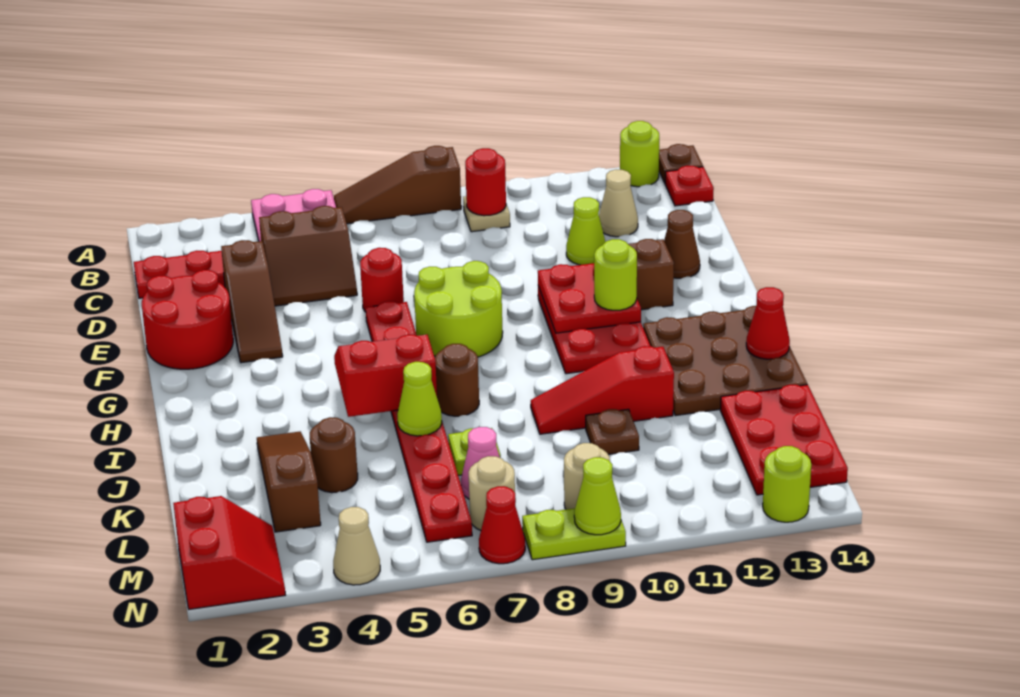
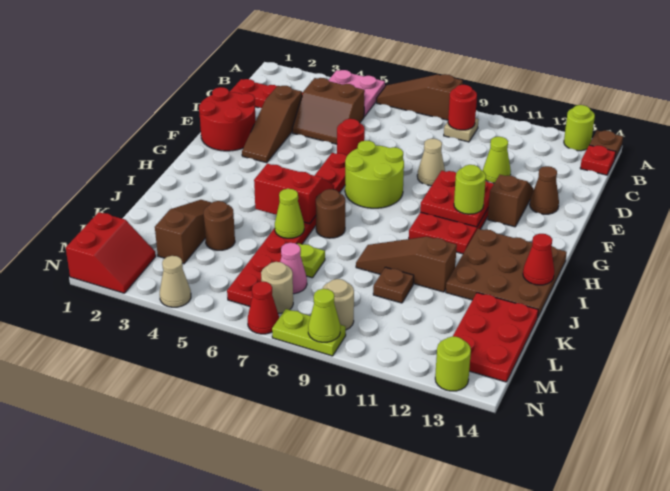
tan 1x1 cone [599,170,638,237] -> tan 1x1 cone moved to [417,139,445,186]
red 1x3 slope [531,346,674,434] -> brown 1x3 slope [356,237,457,292]

